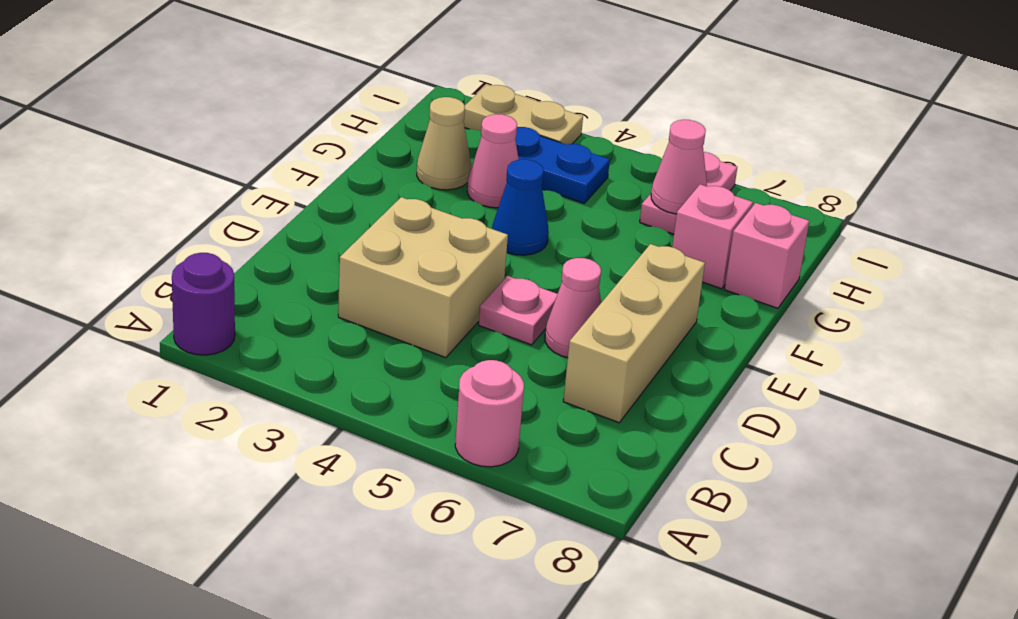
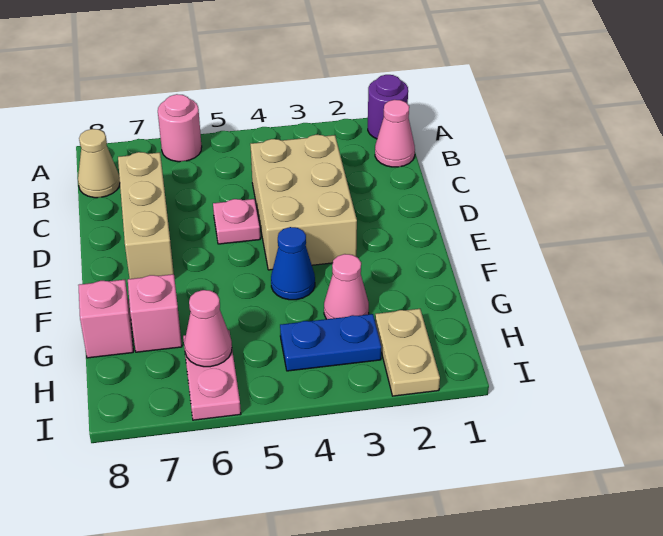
tan 2x2 brick [338,197,508,358] -> tan 2x3 brick [250,135,357,270]
pink 1x1 cone [545,258,601,358] -> pink 1x1 cone moved to [375,100,415,167]
tan 1x1 cone [417,97,471,190] -> tan 1x1 cone moved to [78,129,120,198]
tan 1x2 plate [463,85,583,145] -> tan 1x2 plate turned to [375,309,440,396]

